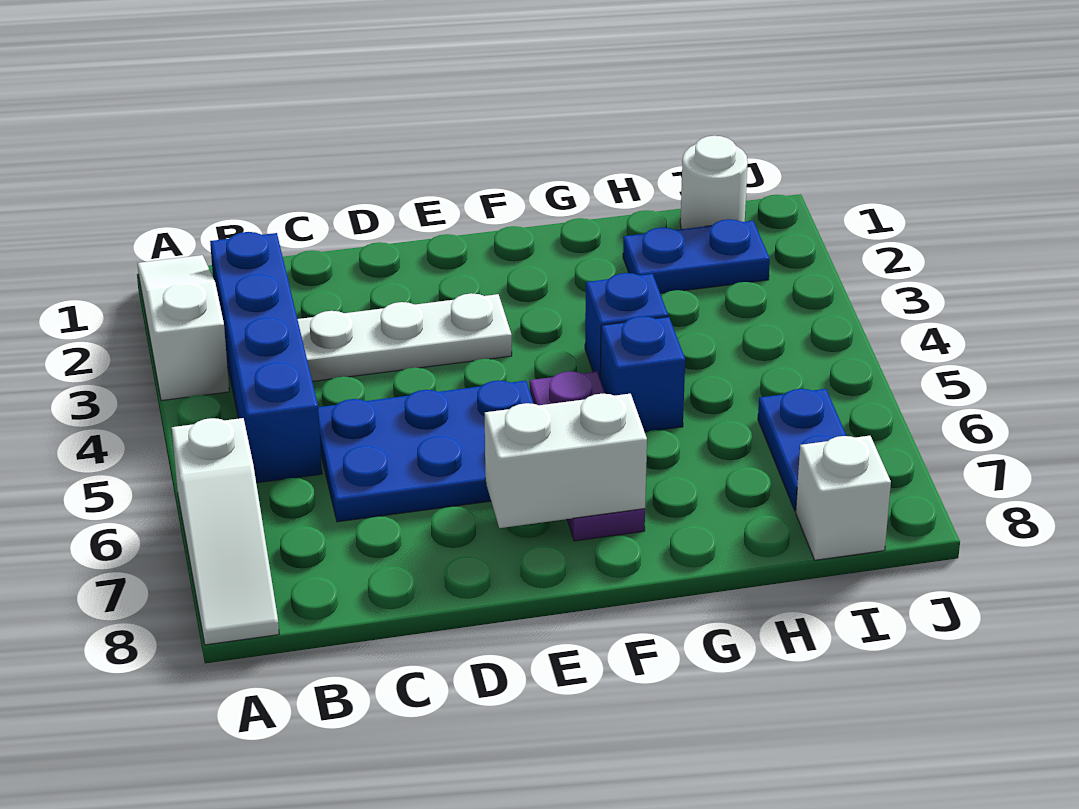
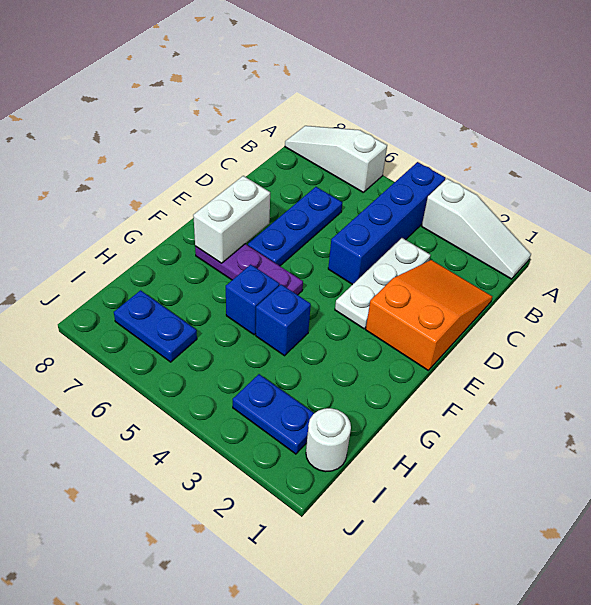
blue 1x4 brick [210,232,322,483] -> blue 1x4 brick turned to [328,162,446,285]
none -> orange 2x3 slope [366,260,492,370]
blue 2x3 plate [318,380,534,522] -> blue 1x3 plate [248,187,342,266]
blue 1x2 plate [623,219,770,293] -> blue 1x2 plate turned to [233,374,314,454]
white 1x1 brick [796,436,891,560] -> none

